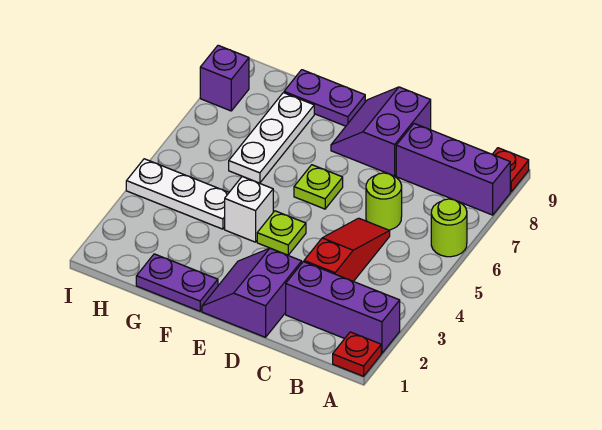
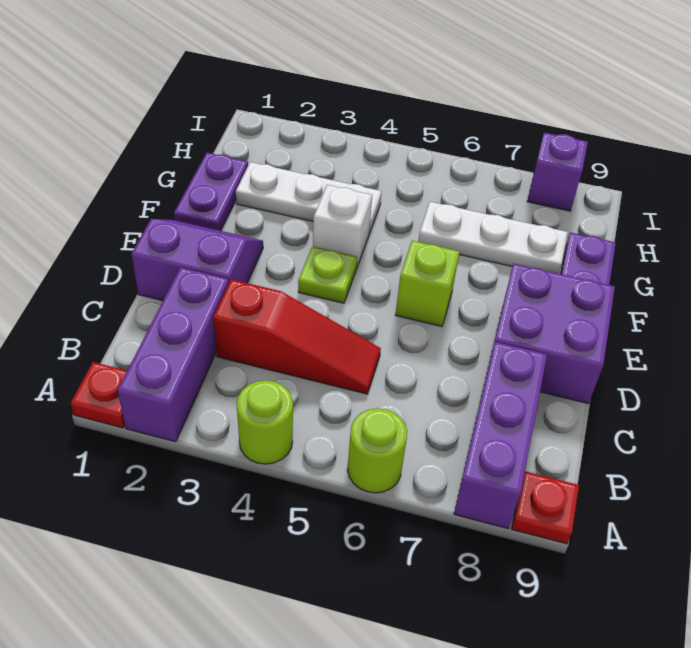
lime 1x1 round brick [366,173,402,230] -> lime 1x1 round brick moved to [237,380,293,464]
purple 2x2 slope [331,87,431,176] -> purple 2x2 brick [491,263,615,403]
lime 1x1 plate [294,165,343,209] -> lime 1x1 brick [395,241,459,326]
white 1x3 plate [126,159,229,229] -> white 1x3 plate turned to [236,162,382,234]

